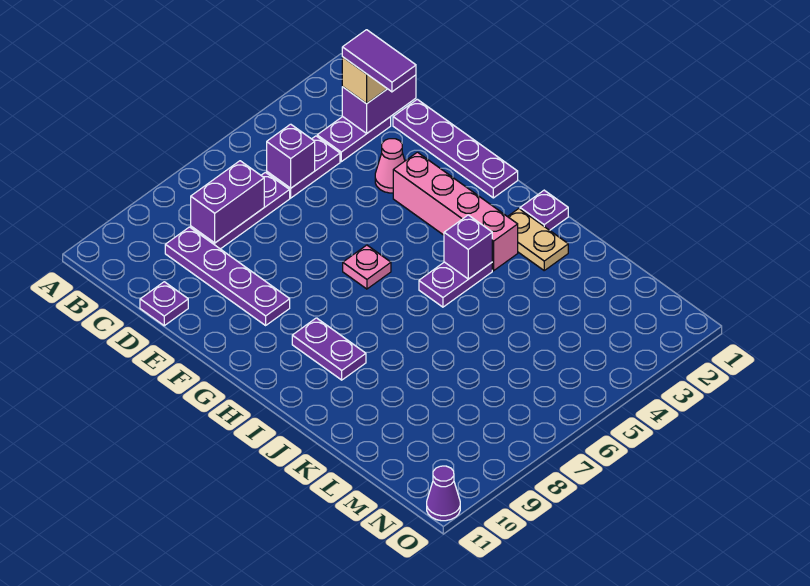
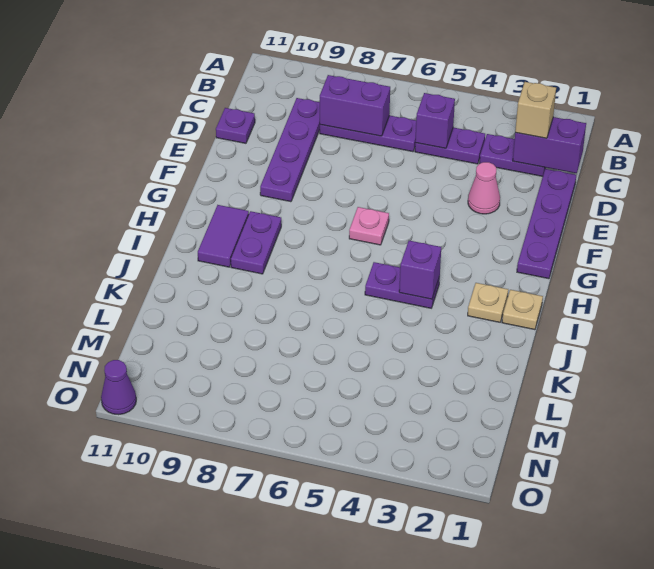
purple 1x2 tile [342,30,416,92] -> purple 1x2 tile moved to [198,205,249,267]
pink 1x4 brick [393,152,518,271] -> none
purple 1x1 plate [520,190,568,230] -> tan 1x1 plate [502,290,543,330]
tan 1x2 plate [508,209,568,270] -> tan 1x1 plate [468,283,508,322]

